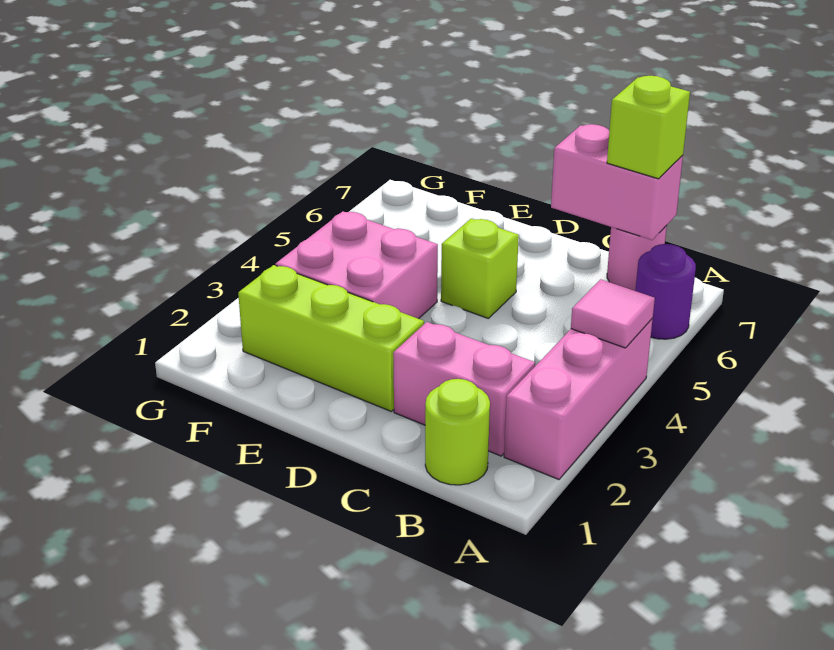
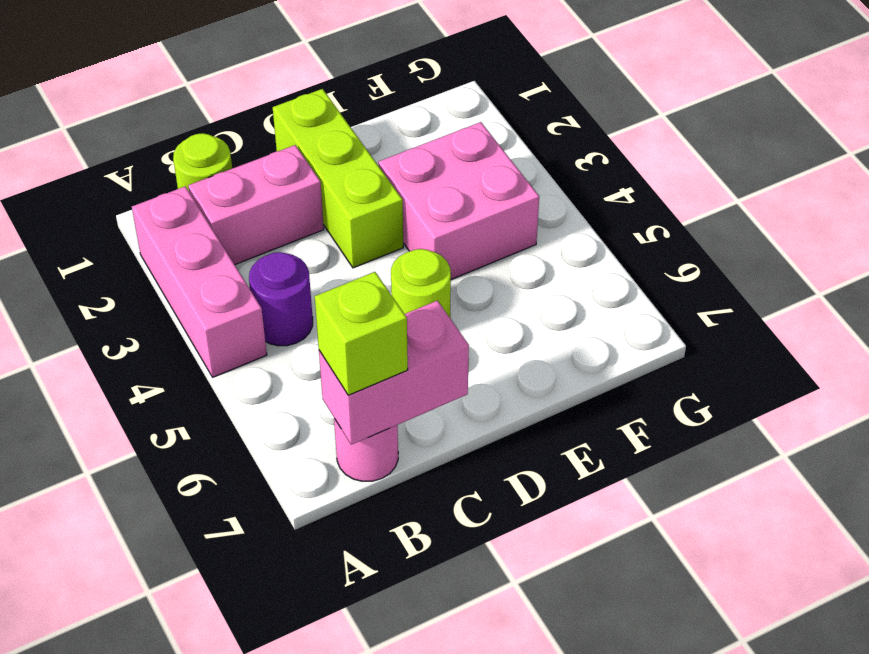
pink 1x1 tile [571,279,655,348] -> none
purple 1x1 round brick [635,244,696,339] -> purple 1x1 round brick moved to [249,252,313,346]
lime 1x3 brick [238,265,424,412] -> lime 1x3 brick turned to [273,89,403,268]
lime 1x1 brick [441,219,519,318] -> lime 1x1 round brick [391,249,451,317]

